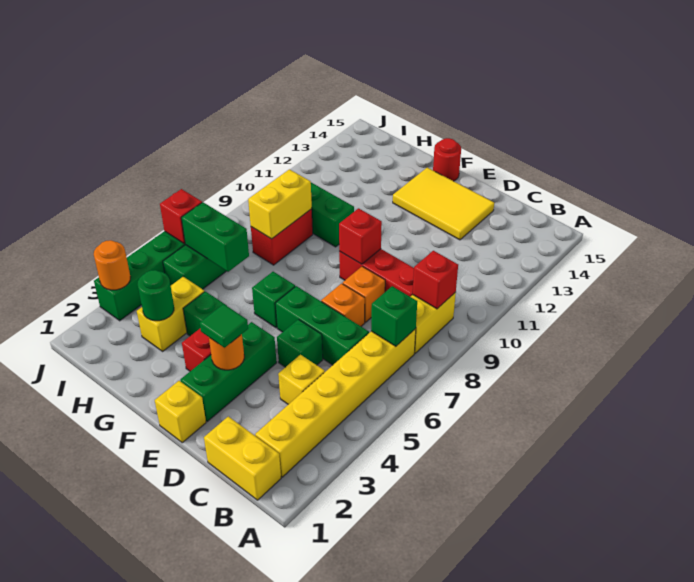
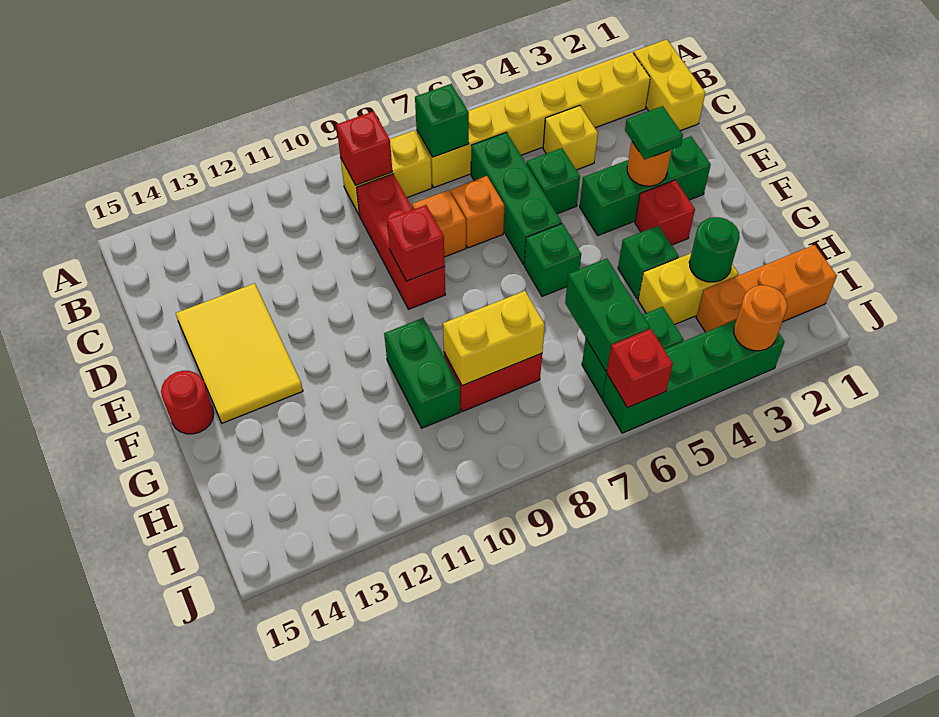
yellow 1x1 brick [155,381,206,443] -> none
none -> orange 1x3 brick [696,245,837,332]

